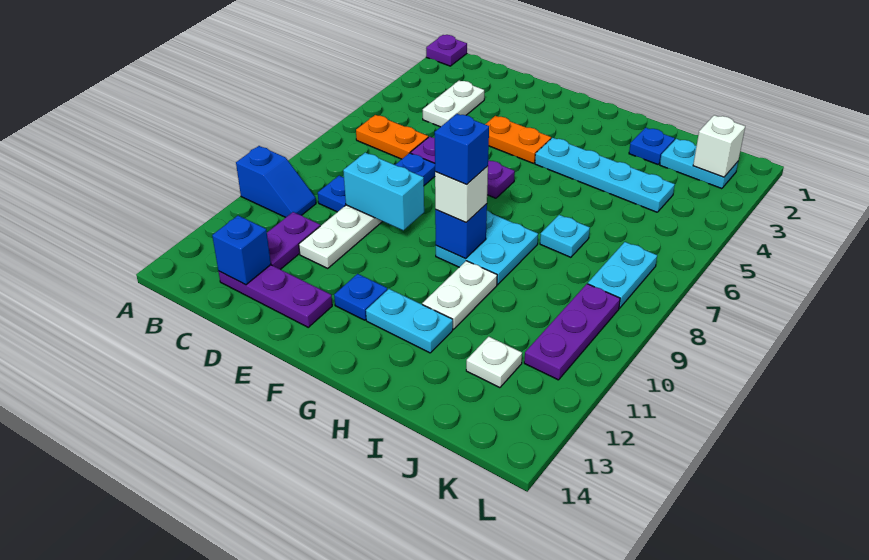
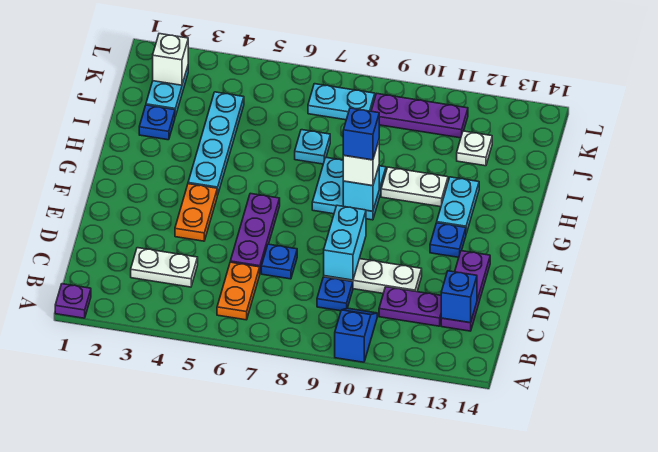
blue 1x1 brick [435,204,487,259] -> cyan 1x1 brick [343,167,379,211]

